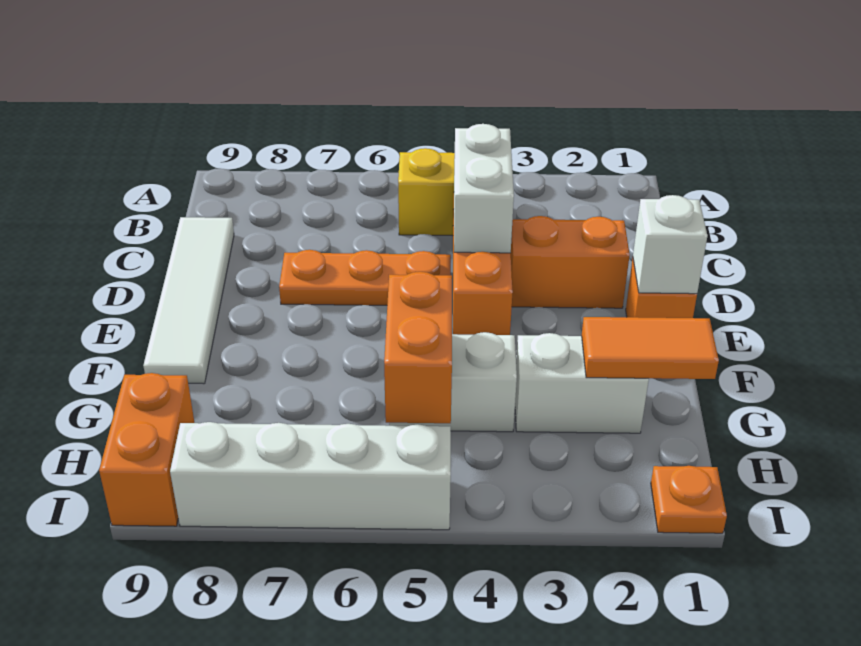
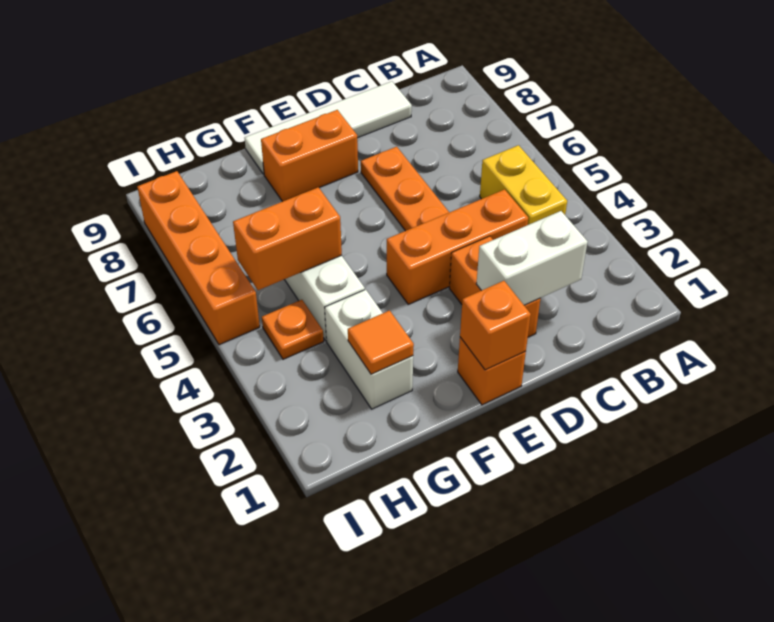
white 1x2 brick [454,124,514,253] -> white 1x2 brick moved to [476,211,588,305]
white 1x1 brick [633,195,707,294] -> orange 1x1 brick [460,281,531,370]
orange 1x2 tile [582,317,719,379] -> orange 1x1 tile [348,310,414,374]
orange 1x2 brick [99,373,194,526] -> orange 1x2 brick moved to [261,110,358,201]
orange 1x1 plate [651,466,727,533] -> orange 1x1 plate moved to [262,300,324,359]
white 1x4 brick [170,422,451,530] -> orange 1x4 brick [137,171,260,345]

